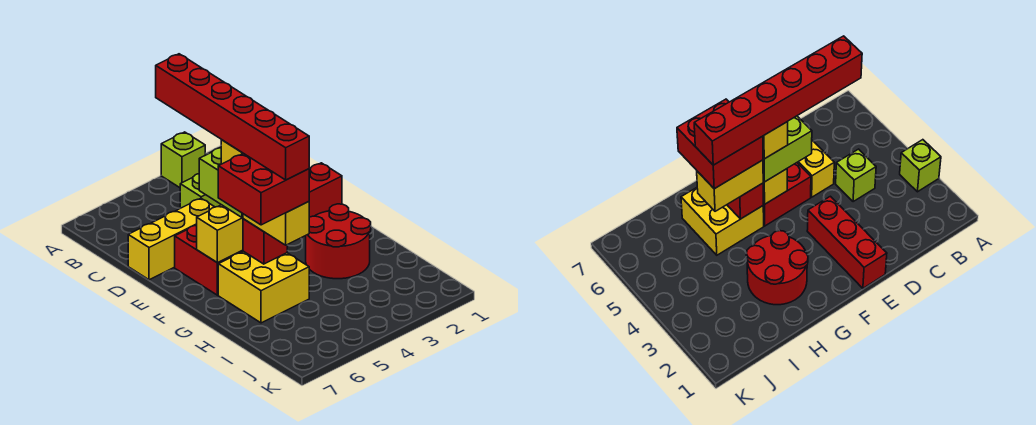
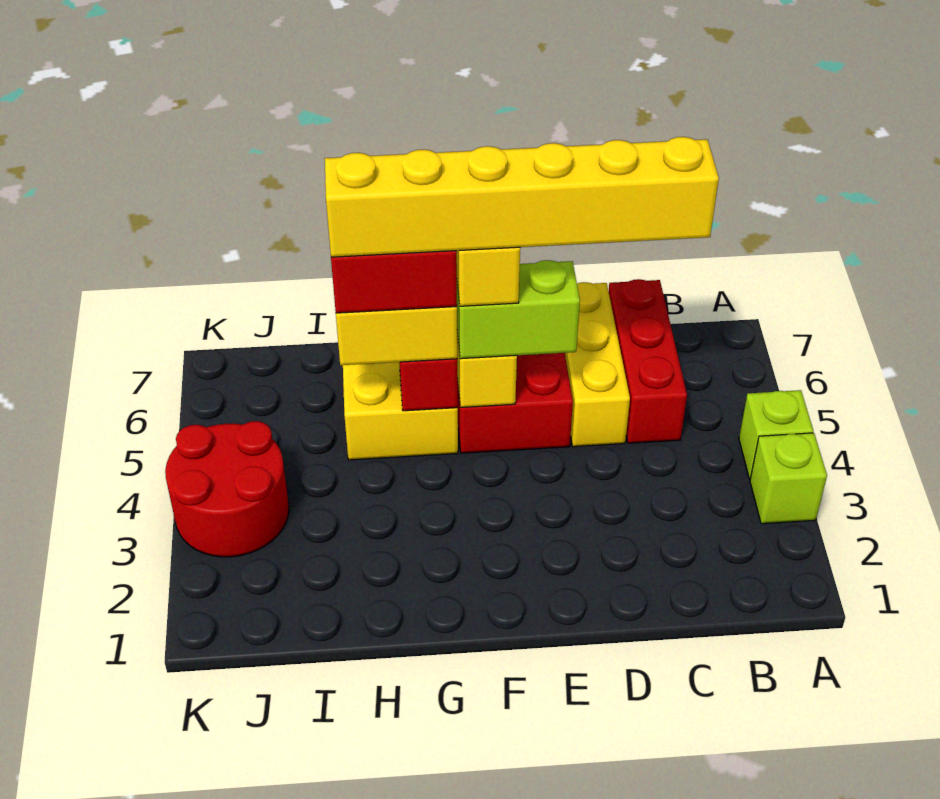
lime 1x1 brick [180,174,221,208] -> lime 1x1 brick moved to [739,390,813,479]
red 1x6 brick [156,54,309,180] -> yellow 1x6 brick [325,137,719,257]
red 1x3 brick [309,163,342,217] -> red 1x3 brick moved to [609,279,687,443]
red 2x2 round brick [306,204,371,279] -> red 2x2 round brick moved to [165,421,289,557]

